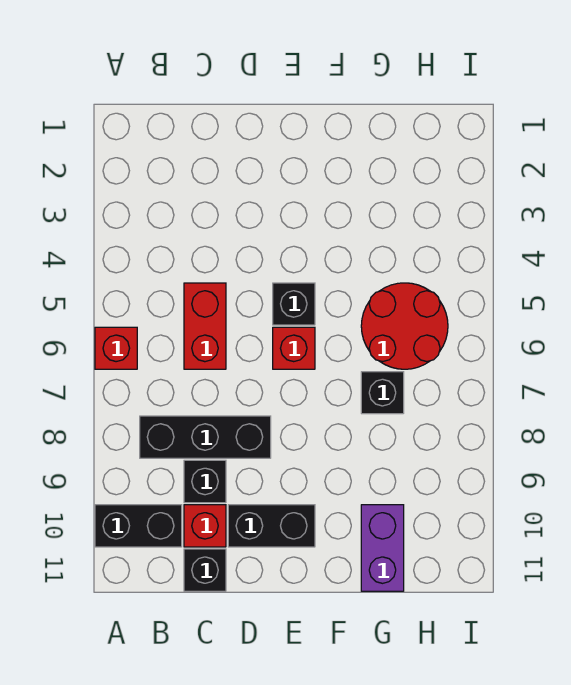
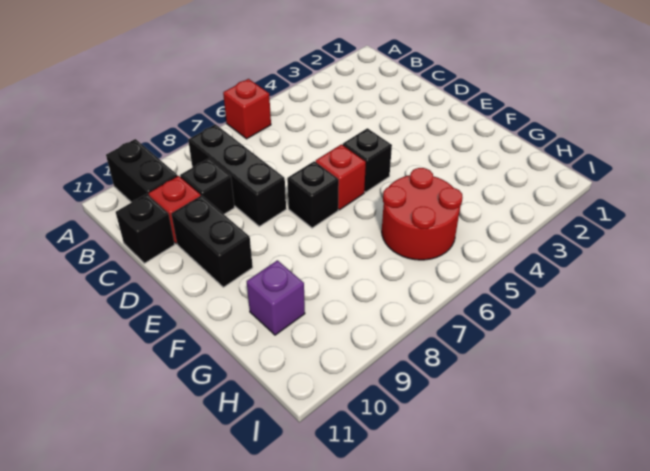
red 1x2 brick [184,283,226,369] -> none
black 1x1 brick [361,372,404,414] -> black 1x1 brick moved to [287,161,339,228]
purple 1x2 brick [361,505,404,591] -> purple 1x1 brick [247,260,305,335]

